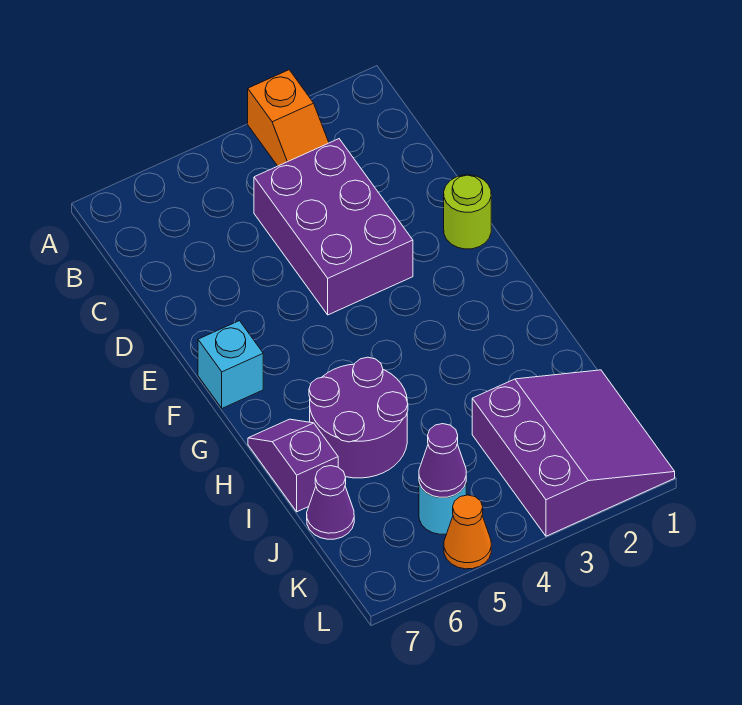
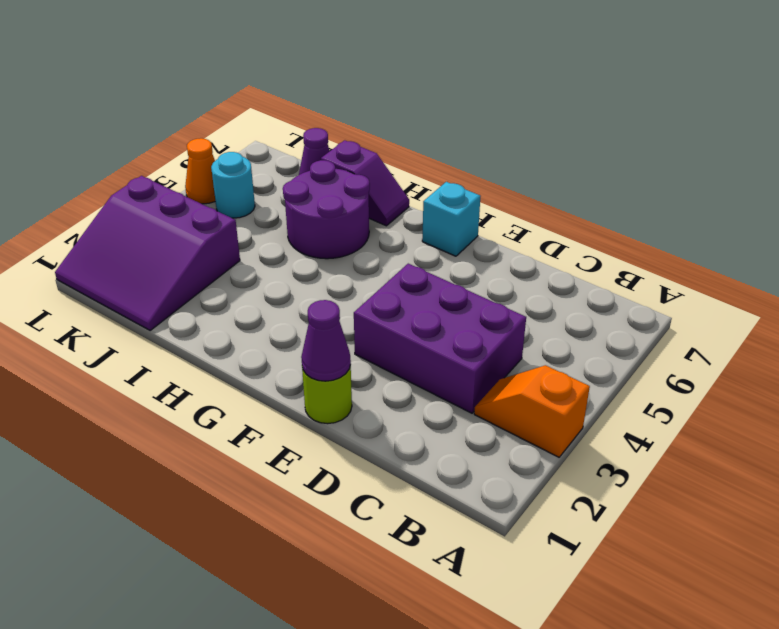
purple 1x1 cone [419,424,466,497] -> purple 1x1 cone moved to [301,300,351,381]

